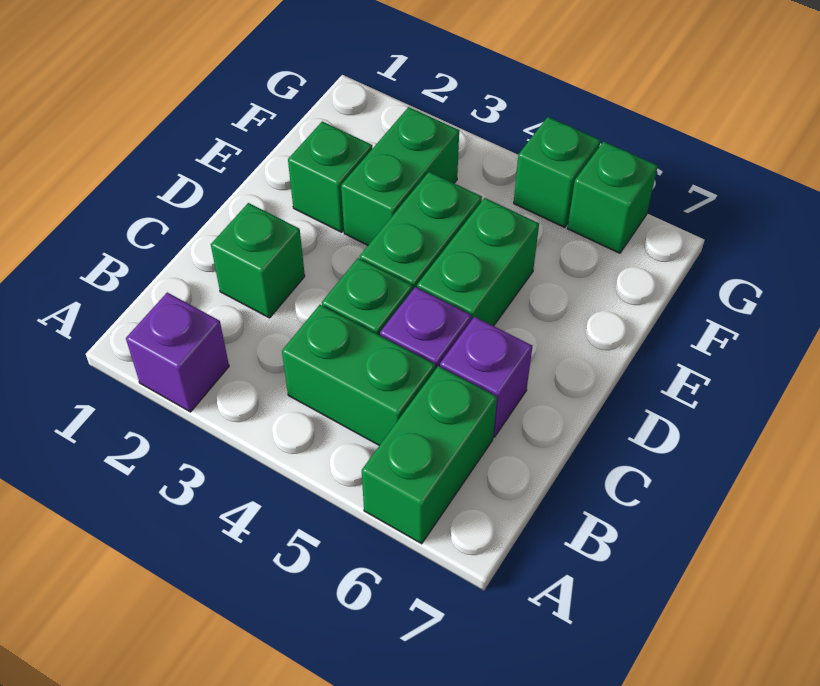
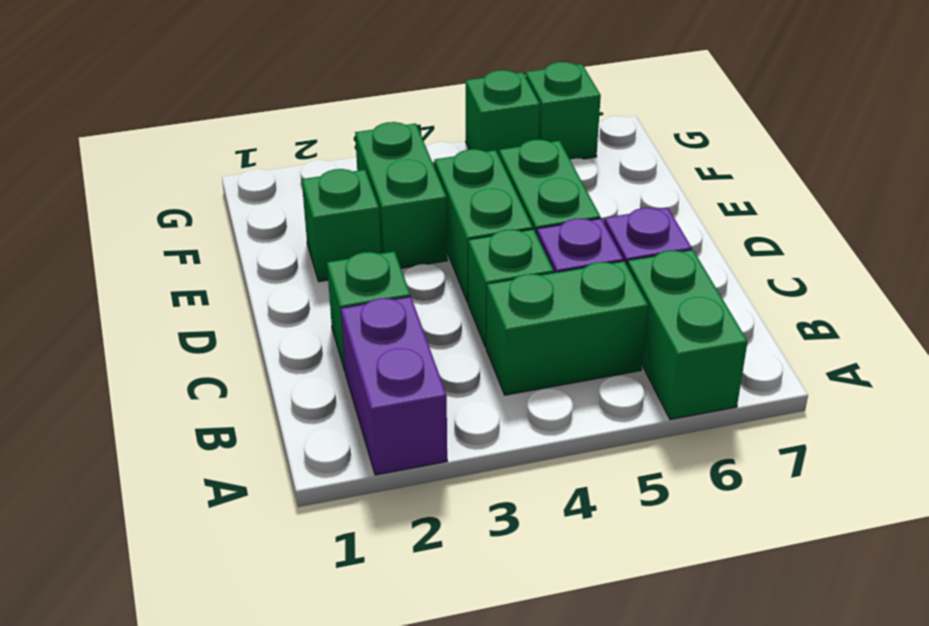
purple 1x1 brick [126,293,229,412] -> purple 1x2 brick [341,297,447,475]

